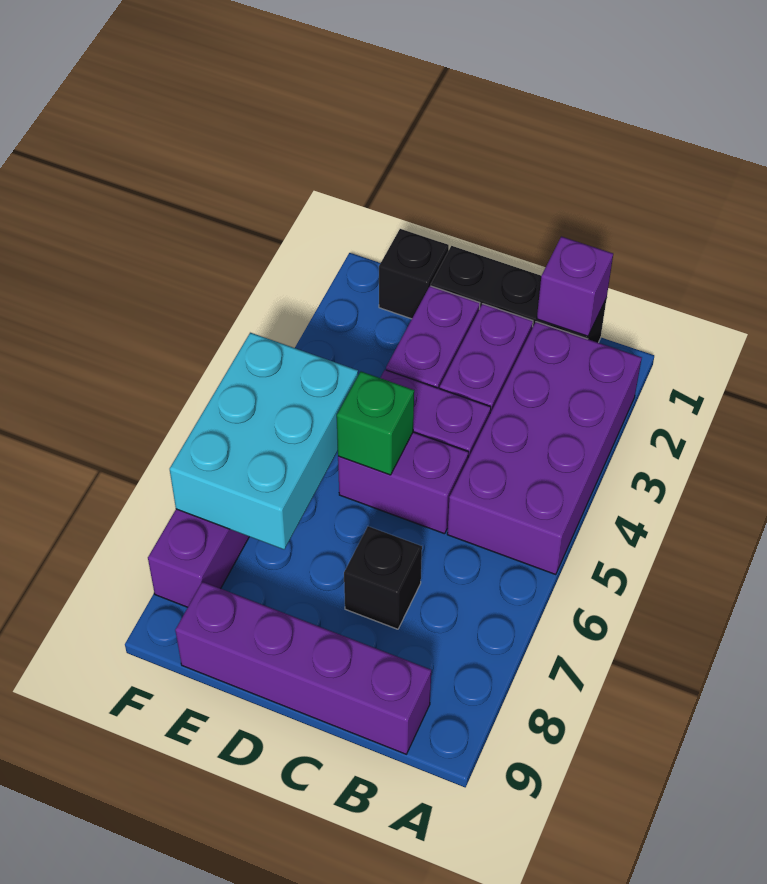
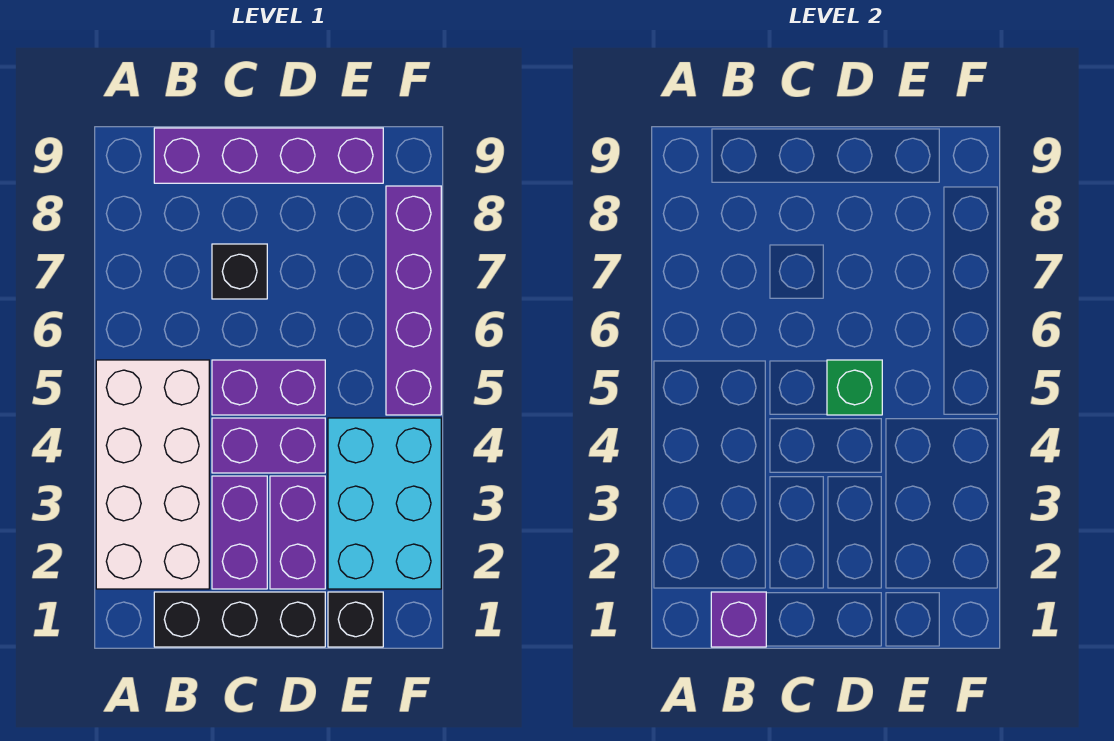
purple 2x4 brick [447,322,642,575] -> white 2x4 brick [96,360,209,589]
cyan 2x3 brick [170,333,358,549] -> cyan 2x3 brick moved to [328,418,441,589]

